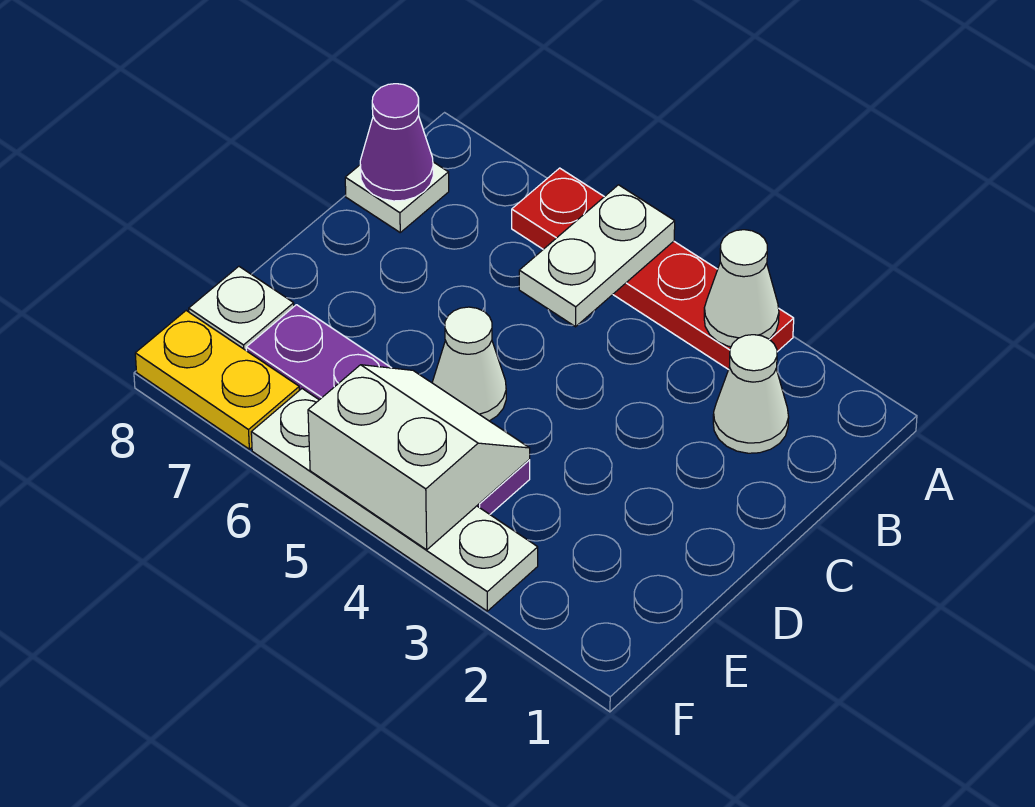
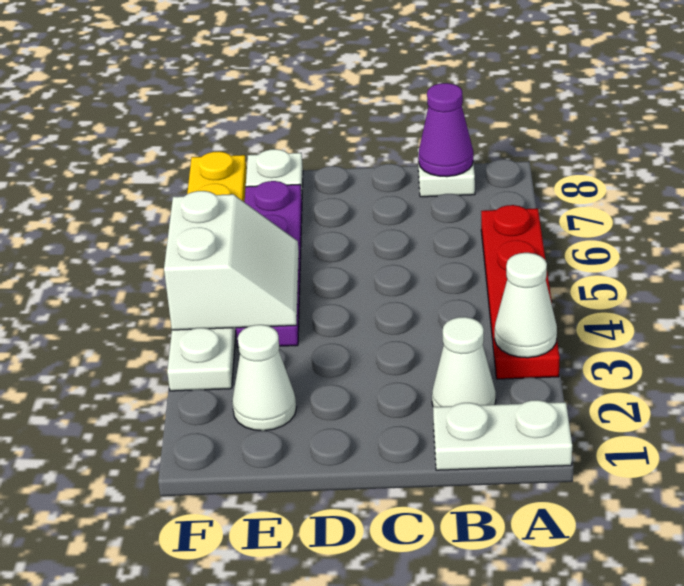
white 1x2 plate [519,185,675,327] -> white 1x2 plate moved to [433,400,572,470]
white 1x1 cone [432,307,506,421] -> white 1x1 cone moved to [232,325,296,431]

